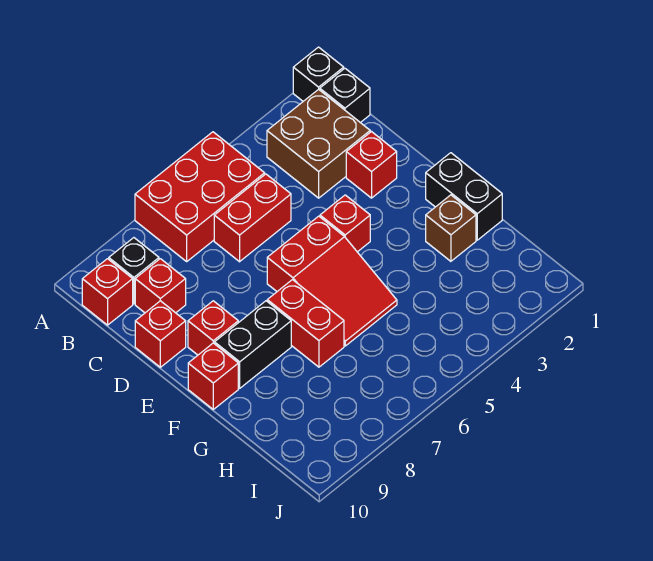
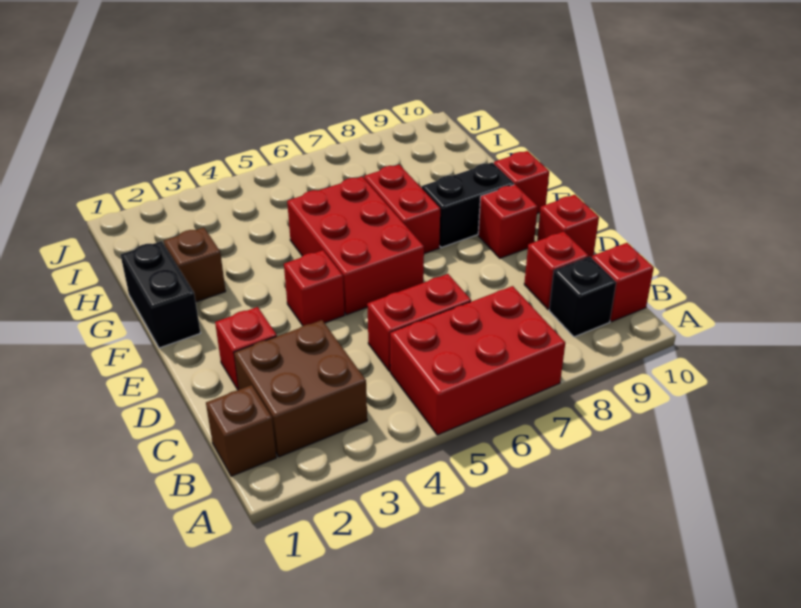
black 1x1 brick [293,47,344,101] -> none
black 1x1 brick [320,68,370,123] -> brown 1x1 brick [206,385,276,476]
red 2x3 slope [267,216,397,346] -> red 2x3 brick [287,177,424,315]

